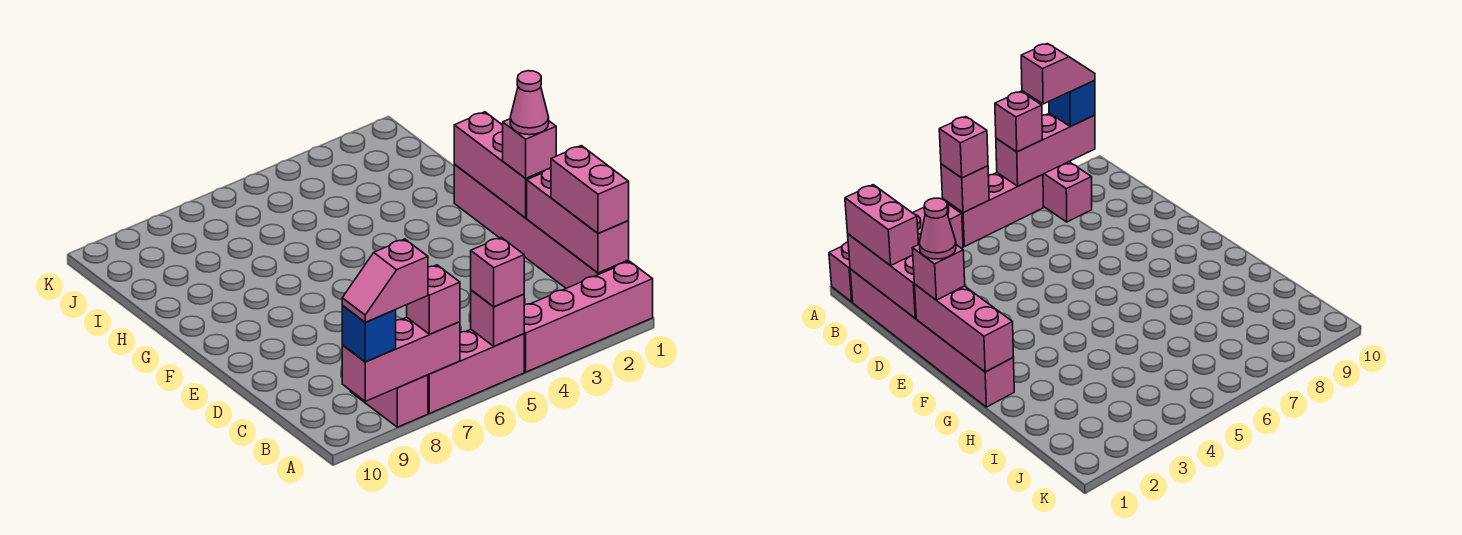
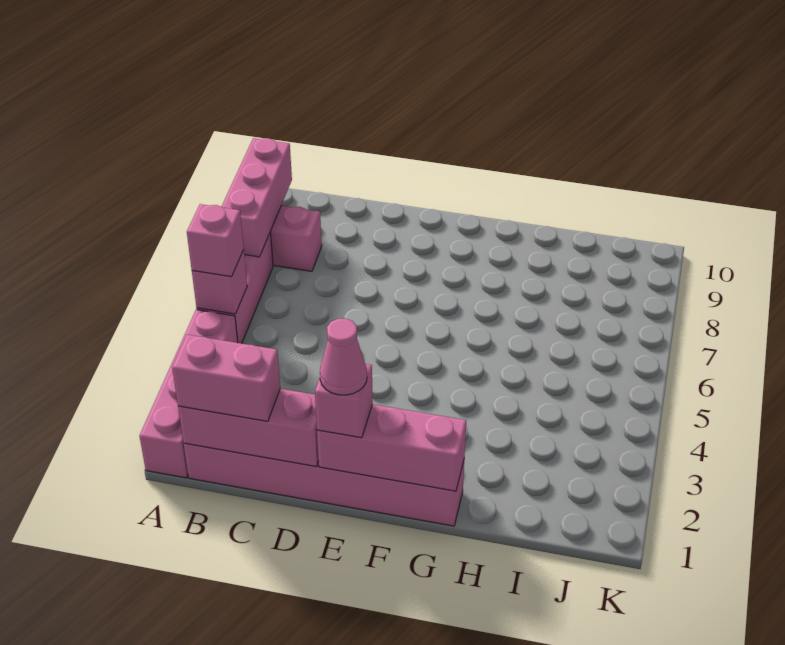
pink 1x1 brick [407,265,460,334] -> none
pink 1x2 slope [342,239,428,322] -> none
blue 1x1 brick [342,306,396,362] -> none

